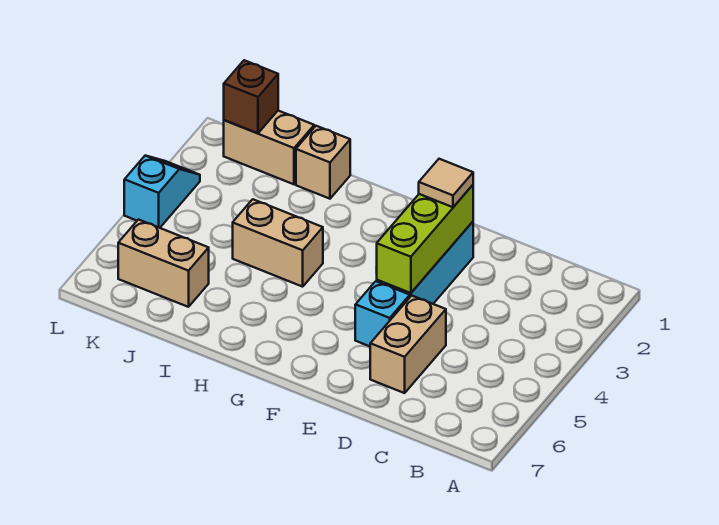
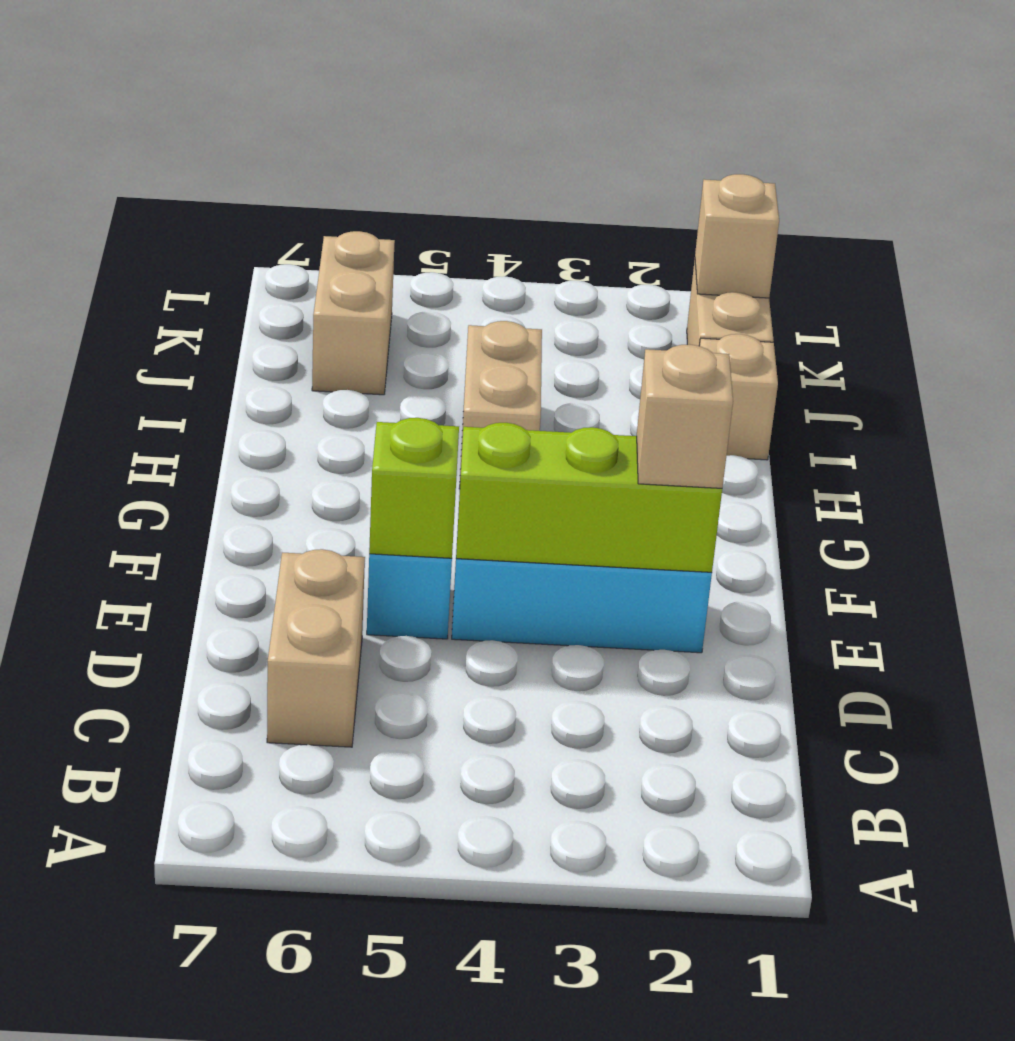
tan 1x2 brick [370,296,446,393] -> tan 1x2 brick turned to [267,549,365,747]
tan 1x1 tile [419,159,473,207] -> tan 1x1 brick [637,345,733,488]
none -> lime 1x1 brick [369,418,459,558]
brown 1x1 brick [224,60,278,133] -> tan 1x1 brick [695,174,779,298]
cyan 1x2 slope [124,156,200,228] -> none

